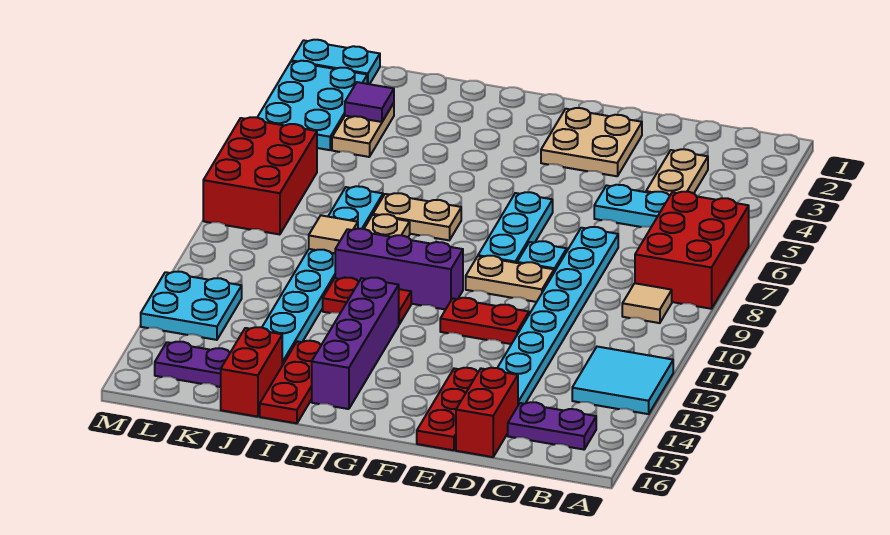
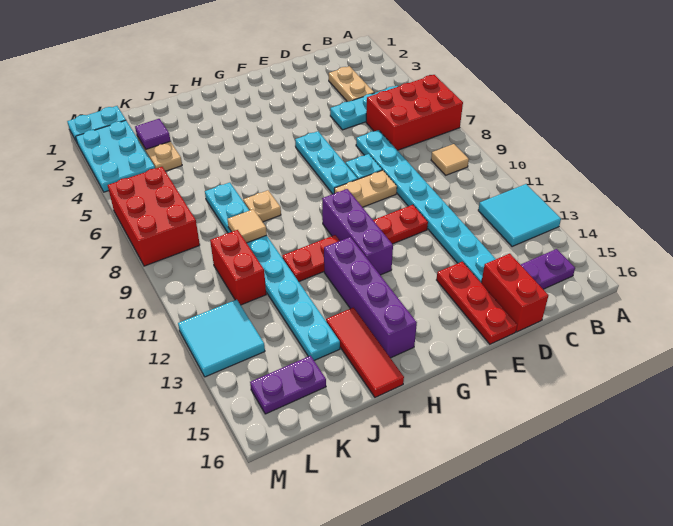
red 2x3 brick [635,192,749,309] -> red 2x3 brick turned to [366,75,463,150]
tan 2x2 plate [541,108,642,176] -> none
purple 1x3 brick [335,229,463,310] -> purple 1x3 brick turned to [322,189,393,275]
tan 1x2 plate [373,193,461,240] -> none
red 1x3 plate [260,341,321,423] -> red 1x3 tile [326,308,404,397]
red 1x2 brick [221,327,282,417] -> red 1x2 brick moved to [210,230,266,305]
cyan 2x2 plate [141,272,242,340] -> cyan 2x2 tile [178,300,265,377]

